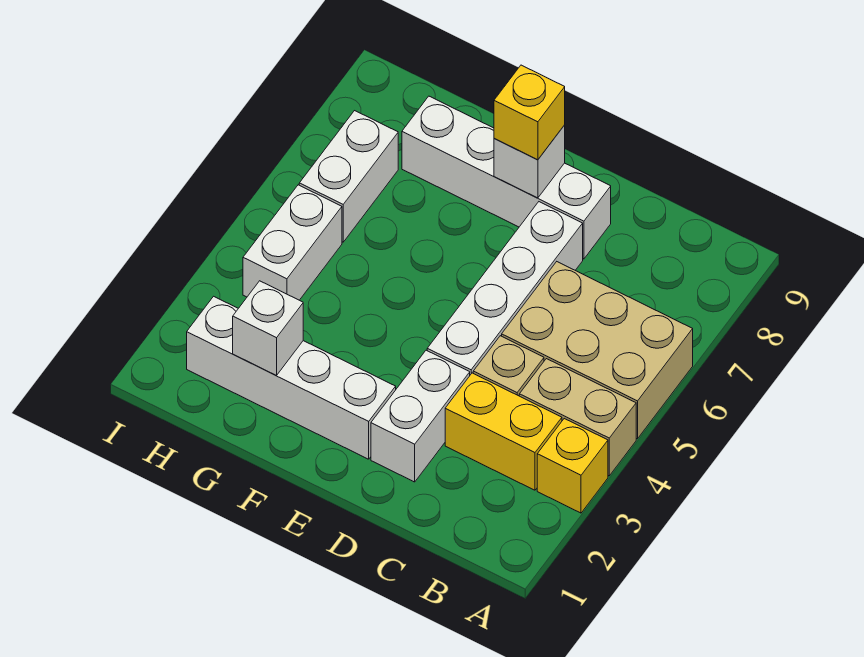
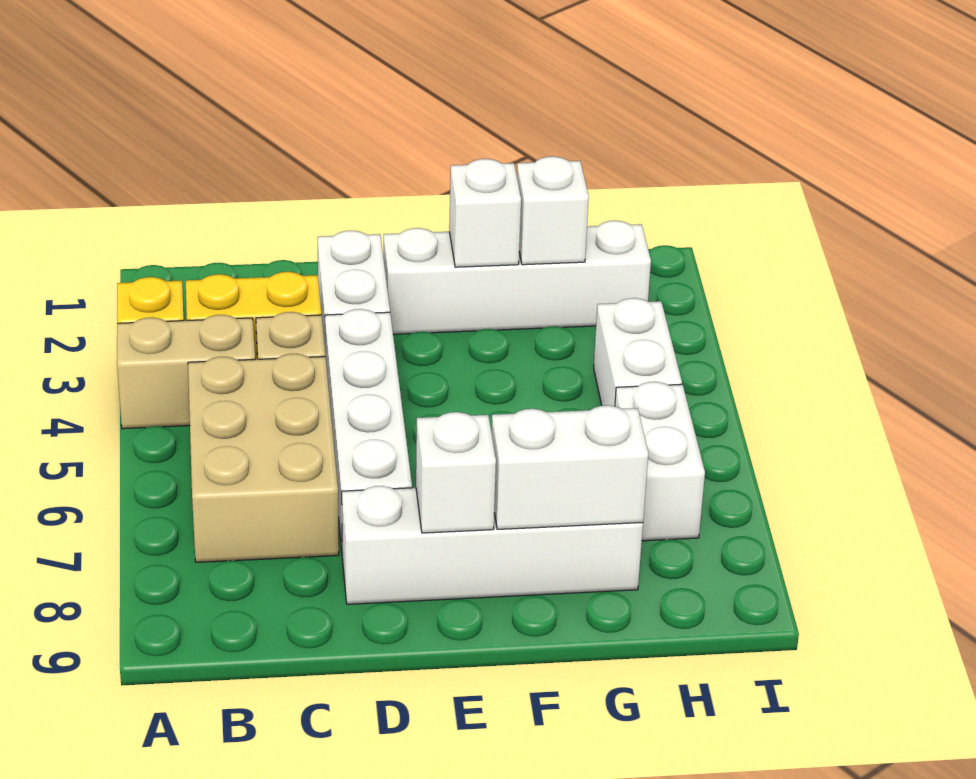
tan 2x3 brick [502,262,693,439] -> tan 2x3 brick turned to [188,354,339,562]
yellow 1x1 brick [494,65,565,160] -> none
none -> white 1x1 brick [449,159,521,267]
none -> white 1x2 brick [491,405,648,529]

